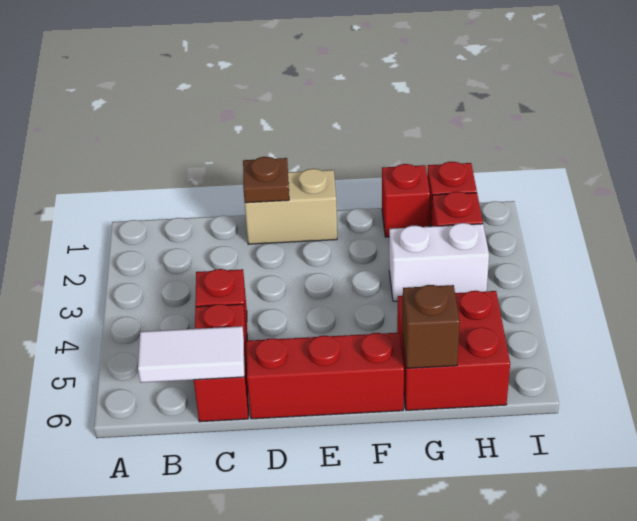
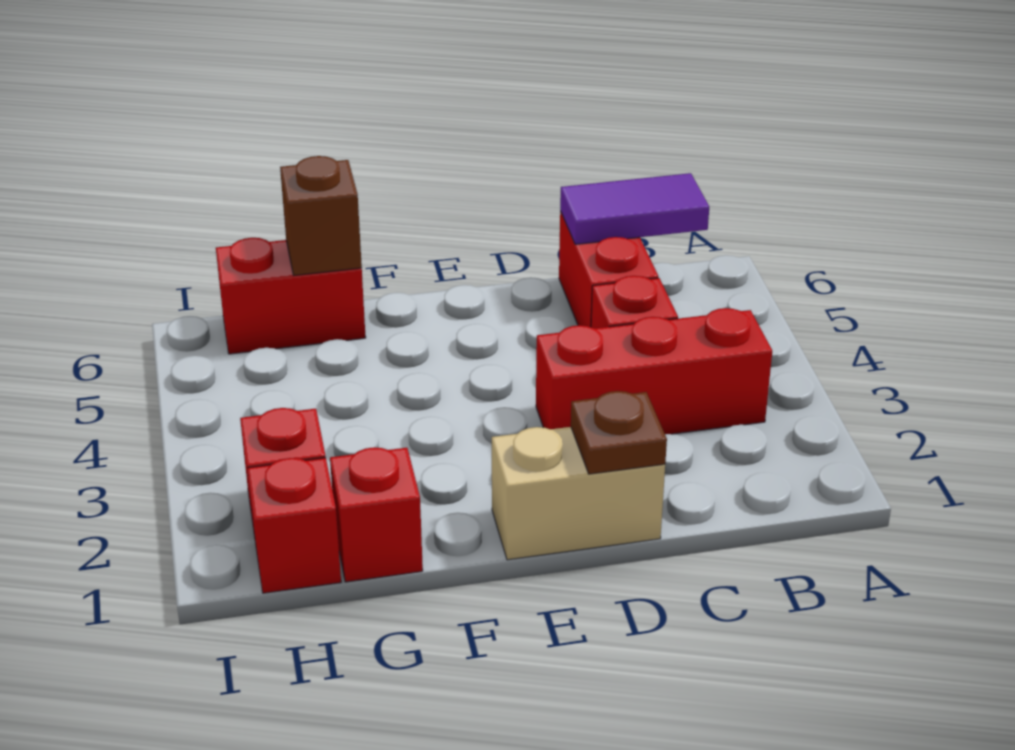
white 1x2 tile [138,326,244,383] -> purple 1x2 tile [560,173,709,244]
red 1x3 brick [247,333,404,419] -> red 1x3 brick moved to [536,308,772,434]
white 1x2 brick [389,223,489,301] -> none
red 2x2 brick [397,291,510,410] -> red 1x2 brick [216,238,366,354]

